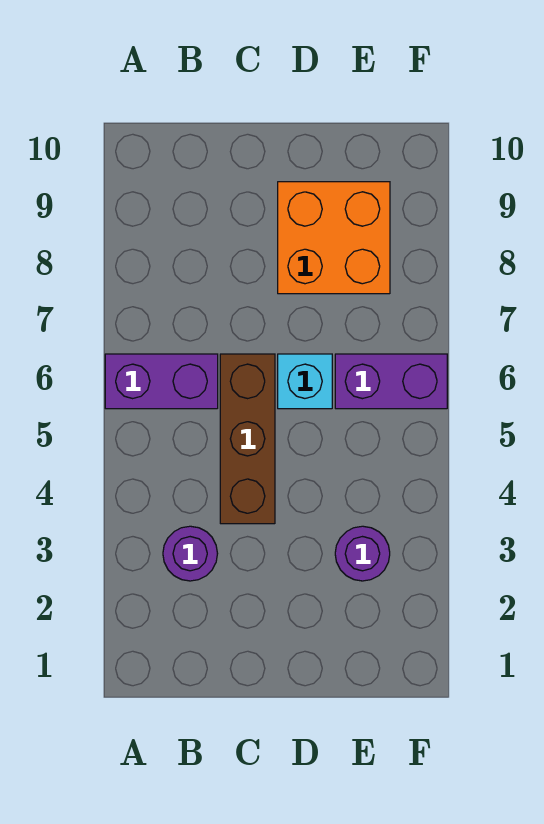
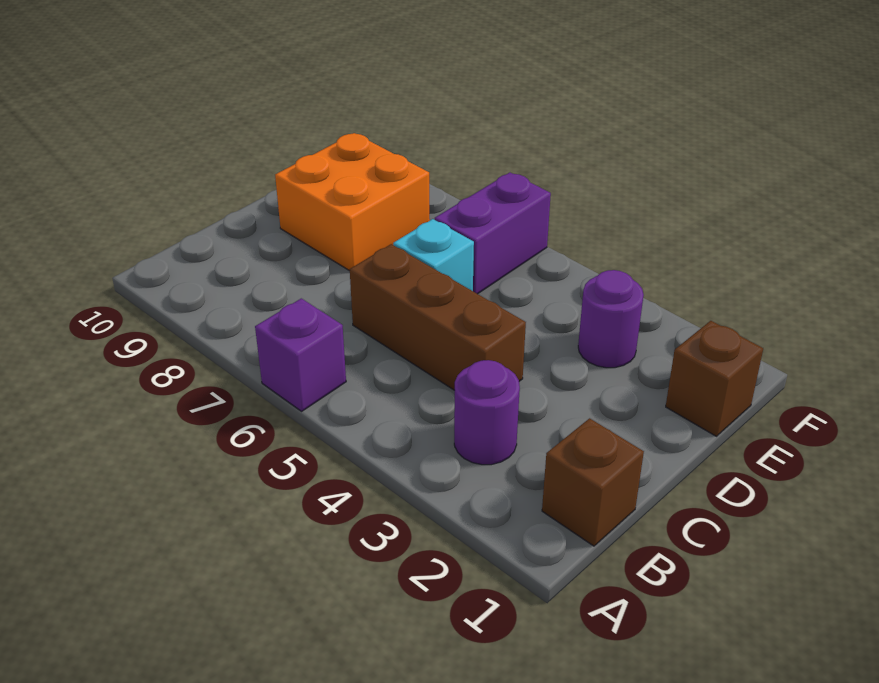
purple 1x2 brick [105,354,218,409] -> purple 1x1 brick [255,298,346,411]
none -> brown 1x1 brick [542,418,644,546]
none -> brown 1x1 brick [666,321,763,436]

